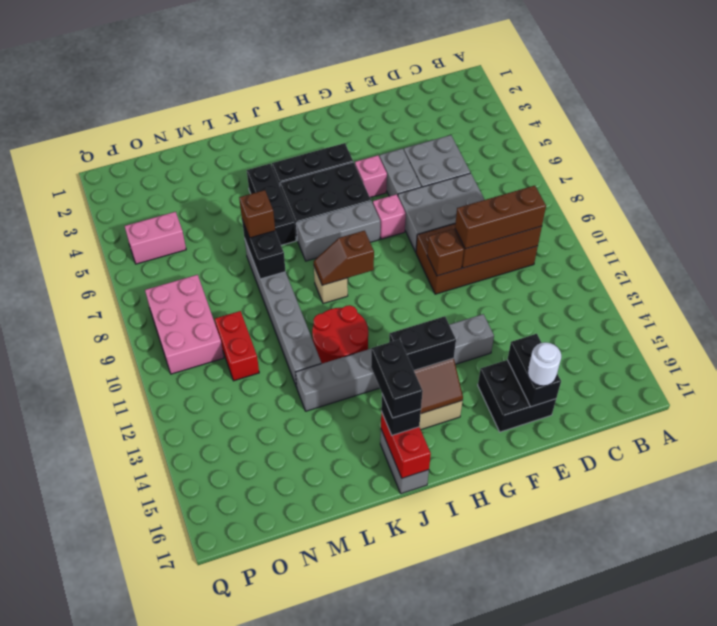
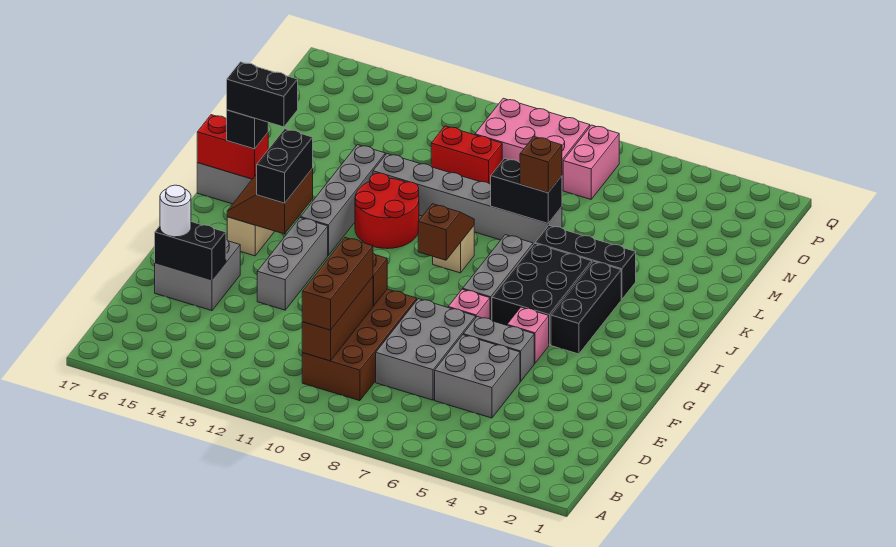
black 2x2 brick [478,360,556,432] -> grey 2x2 brick [155,240,240,311]
pink 1x2 brick [125,212,186,264] -> pink 1x2 brick moved to [563,125,619,199]

